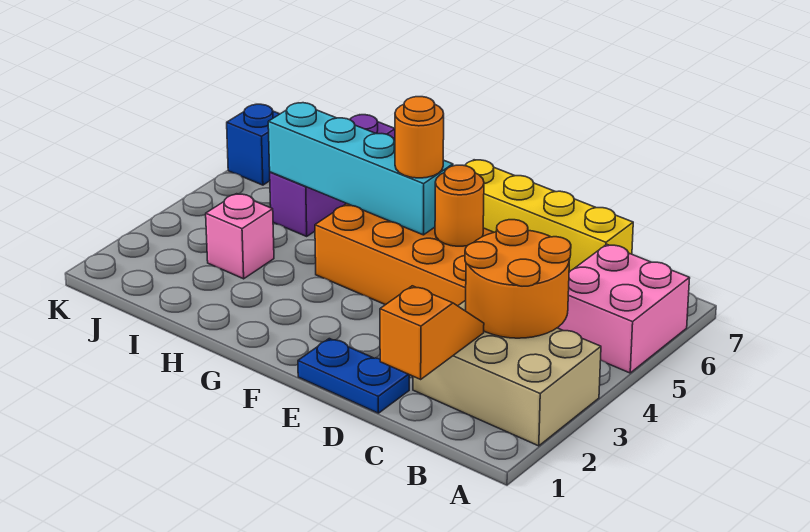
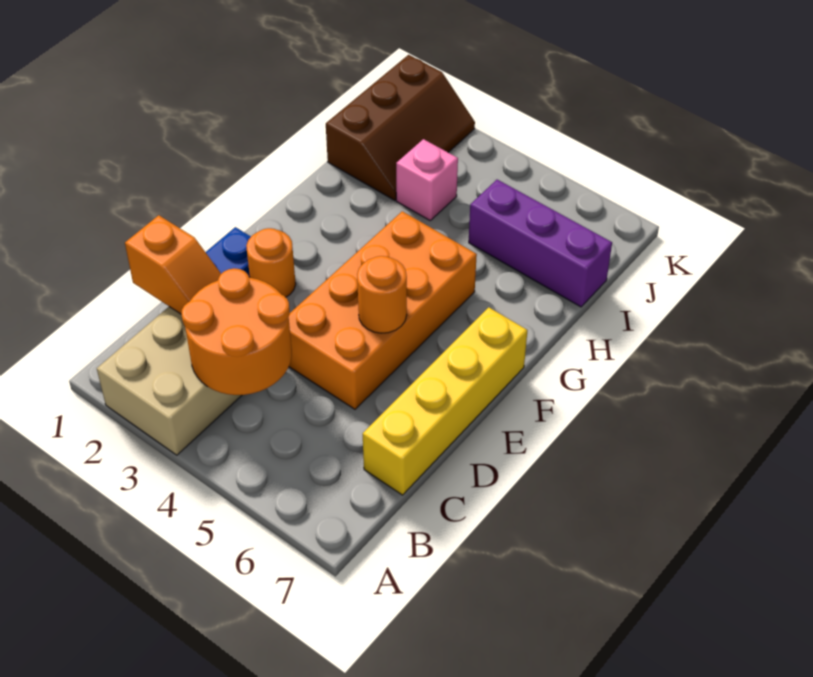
pink 2x2 brick [558,244,690,373] -> none
cyan 1x4 brick [268,103,453,235] -> none
orange 1x1 round brick [395,97,444,178] -> orange 1x1 round brick moved to [246,228,296,297]
none -> brown 2x3 slope [326,55,475,200]
blue 1x1 brick [227,104,279,185] -> none

